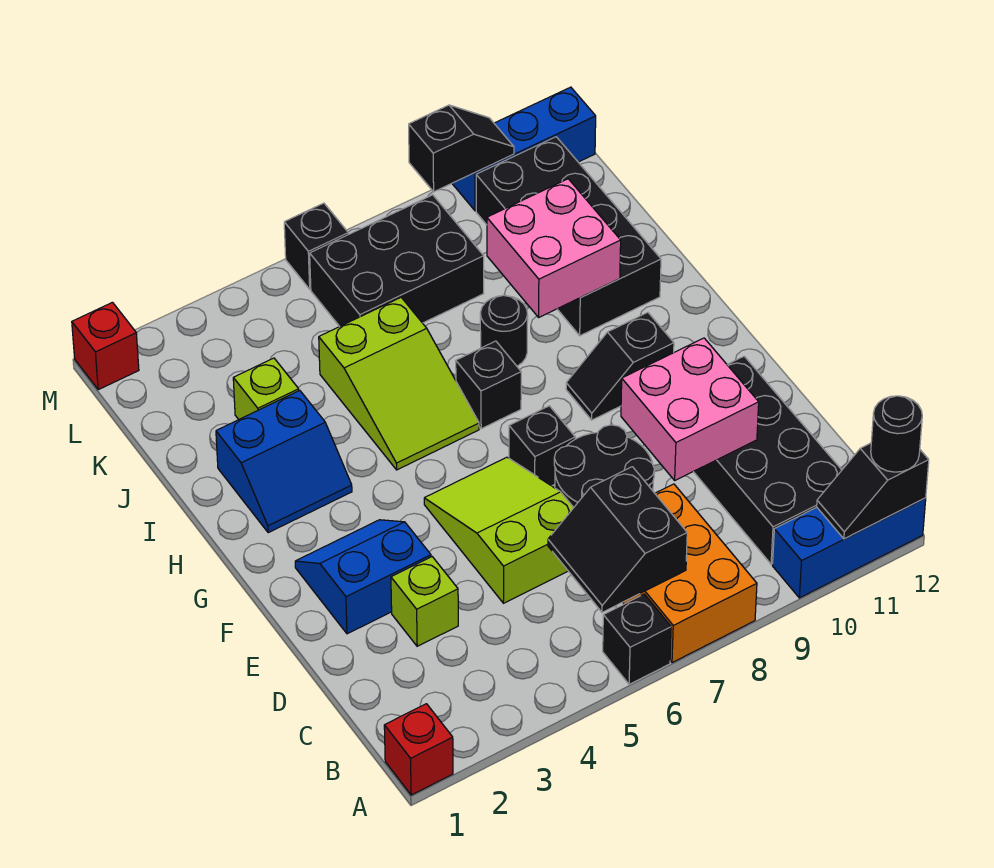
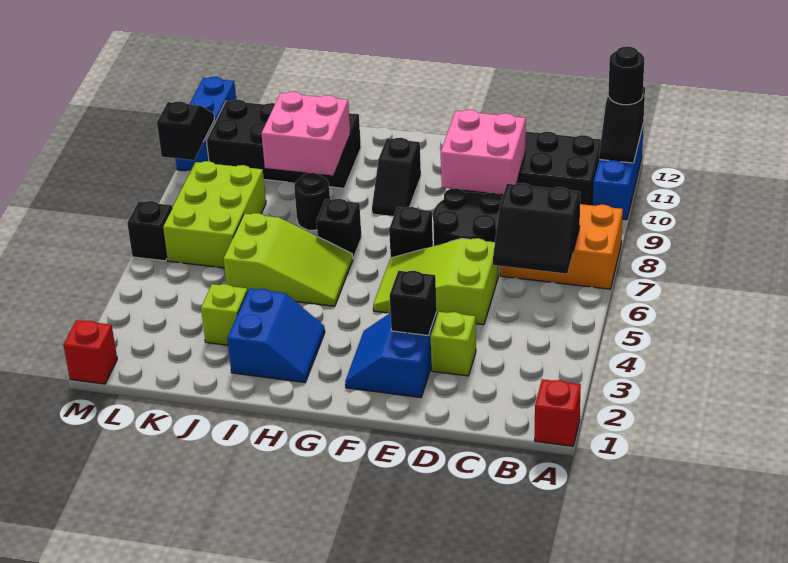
black 1x1 brick [603,594,671,684] -> black 1x1 brick moved to [390,271,437,336]
black 2x3 brick [310,195,484,326] -> lime 2x3 brick [163,161,266,268]

